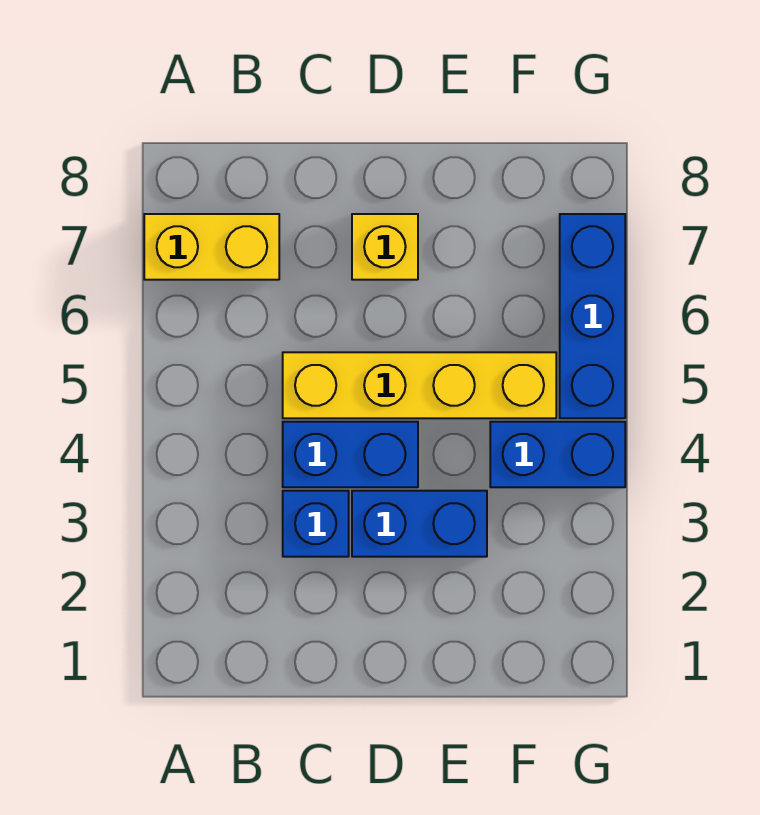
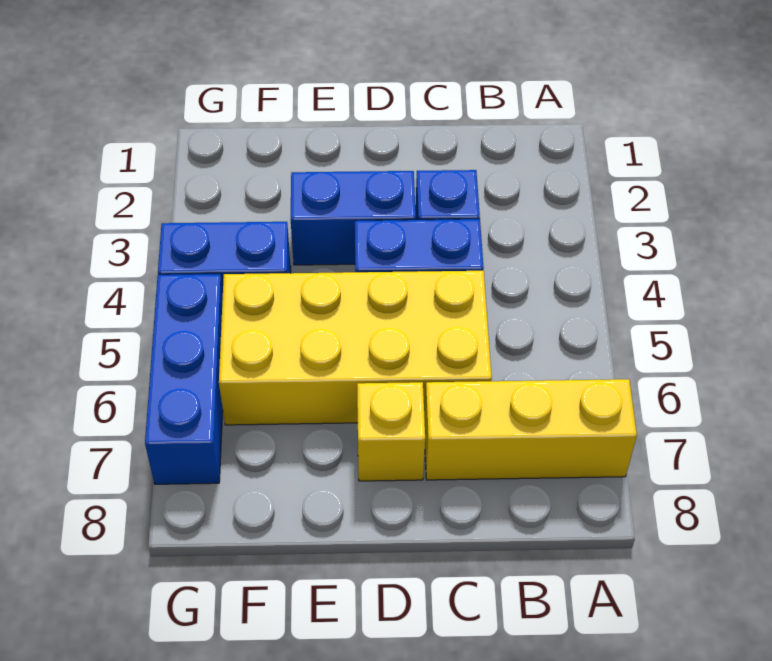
yellow 1x2 brick [144,214,279,280] -> yellow 1x3 brick [424,379,637,480]
yellow 1x4 brick [283,352,556,418] -> yellow 2x4 brick [219,271,492,425]

